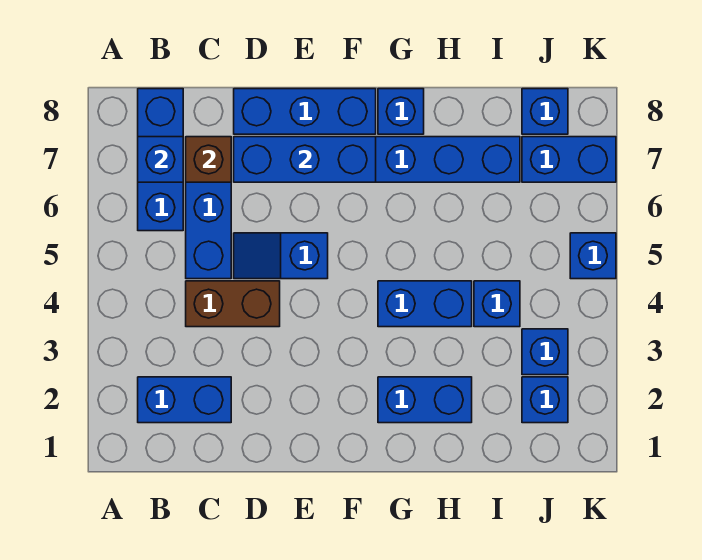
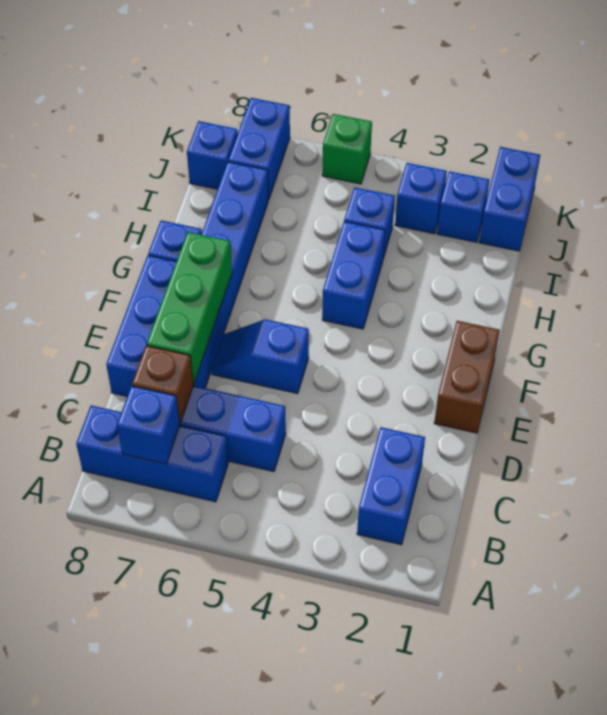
brown 1x2 brick [186,281,280,327] -> brown 1x2 brick moved to [434,321,500,433]
blue 1x2 slope [234,233,328,279] -> blue 1x2 slope turned to [212,319,309,394]
blue 1x3 brick [234,137,376,182] -> green 1x3 brick [147,232,232,383]
blue 1x2 brick [378,377,472,423] -> blue 1x2 brick moved to [479,147,540,251]
blue 1x1 brick [570,233,616,279] -> green 1x1 brick [322,114,372,184]

